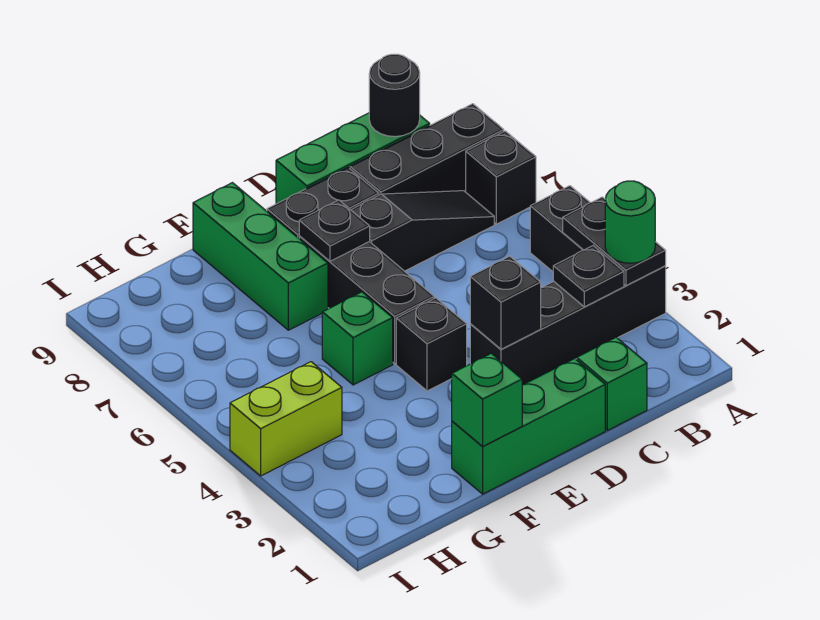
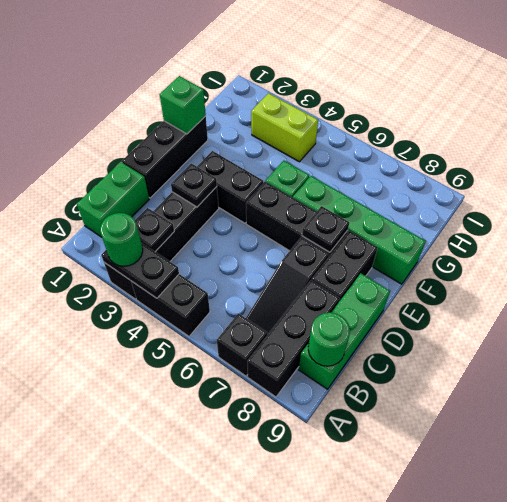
black 1x1 round brick [369,54,420,137] -> green 1x1 round brick [308,313,350,366]
green 1x1 brick [577,337,647,430] -> green 1x2 brick [77,162,149,237]
green 1x3 brick [452,359,605,494] -> black 1x3 brick [122,116,208,198]
black 1x1 brick [470,256,541,350] -> black 1x1 plate [171,163,217,207]
black 1x1 brick [396,298,467,391] -> black 1x2 brick [197,151,263,223]
green 1x3 brick [193,183,328,330] -> green 1x4 brick [293,176,426,284]
lime 1x2 brick [230,362,342,476] -> lime 1x2 brick turned to [251,93,318,162]

